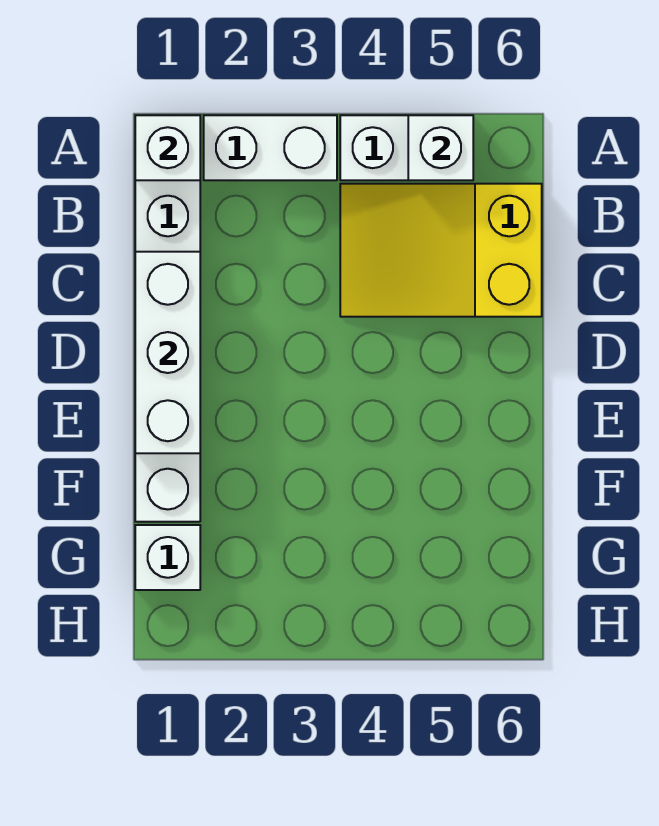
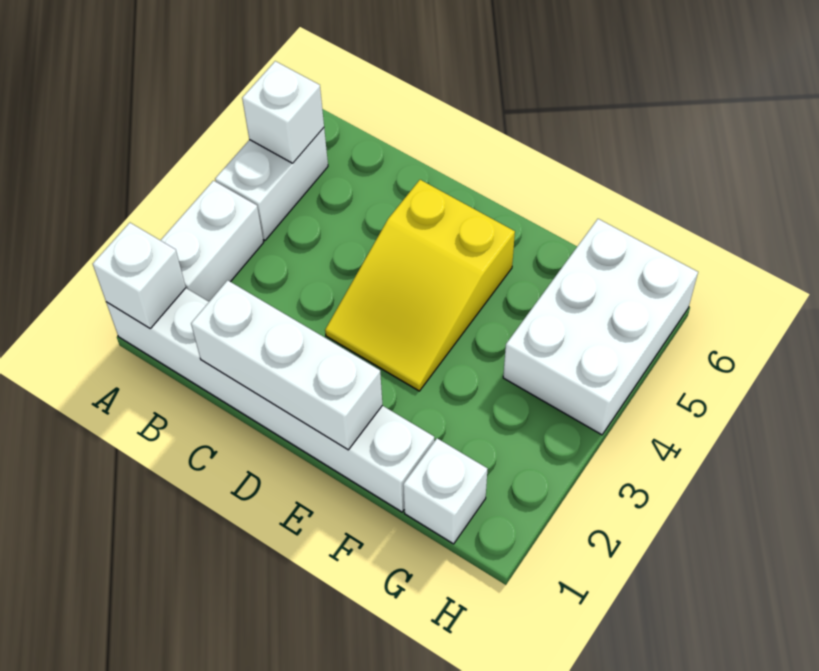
yellow 2x3 slope [340,184,542,317] -> yellow 2x3 slope moved to [325,180,515,391]
none -> white 2x3 brick [503,219,698,435]

